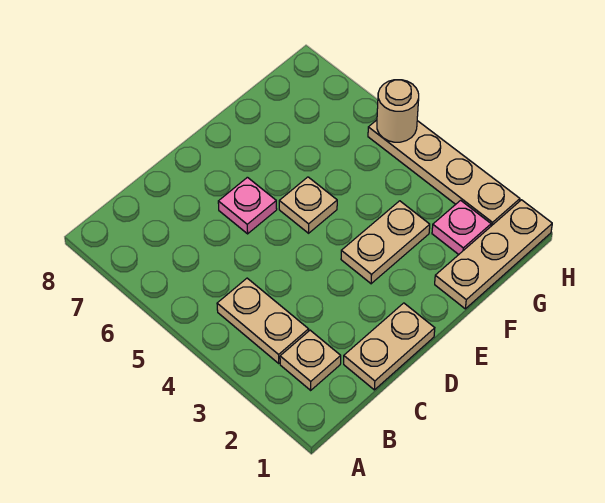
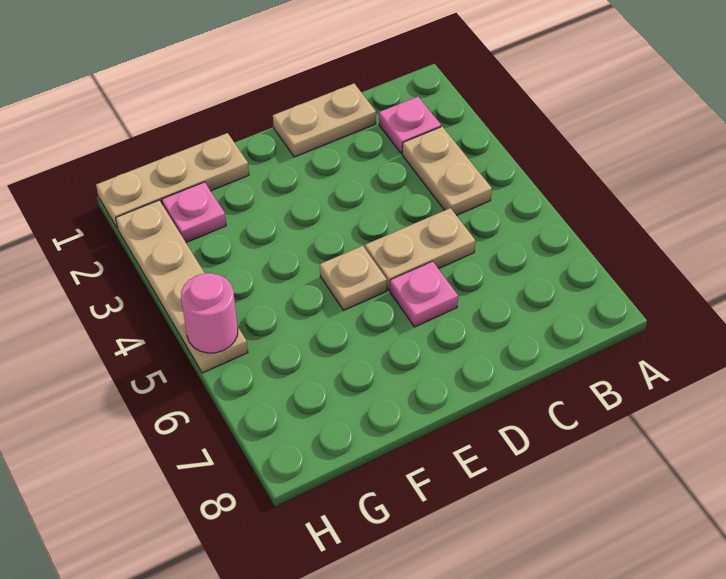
tan 1x1 plate [280,330,341,390] -> pink 1x1 plate [379,97,441,154]
tan 1x2 plate [341,201,430,284] -> tan 1x2 plate moved to [365,208,475,290]
tan 1x1 round brick [377,80,419,142] -> pink 1x1 round brick [181,273,238,353]

